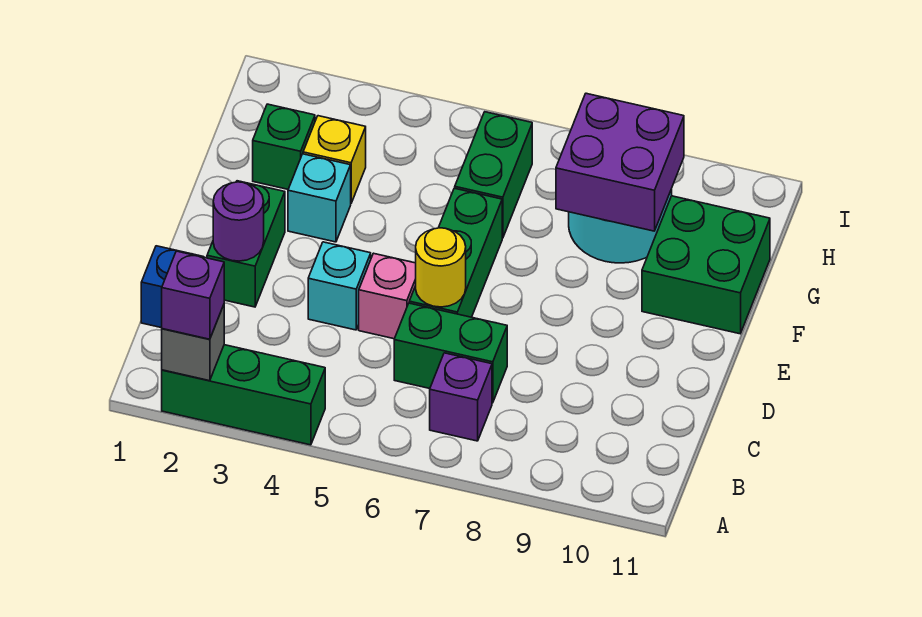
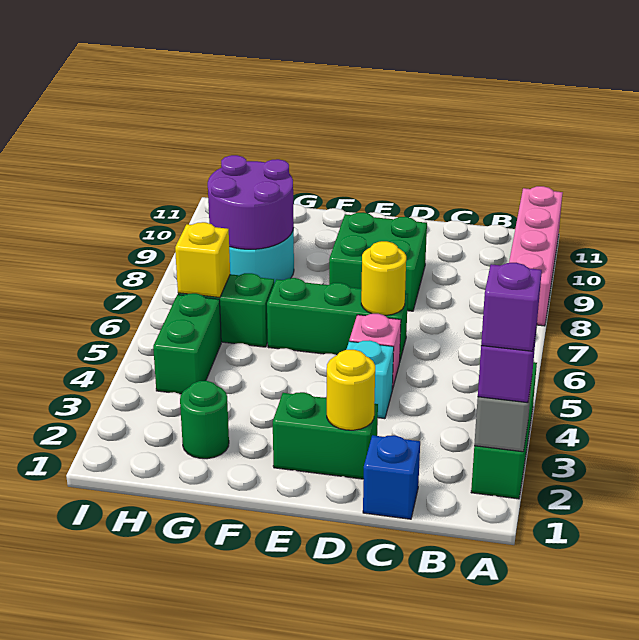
none -> pink 1x4 brick [509,186,563,326]
purple 1x1 brick [430,353,492,441] -> purple 1x1 brick moved to [481,263,542,351]
green 1x2 brick [394,303,507,403] -> green 1x2 brick moved to [153,293,221,394]
purple 1x1 round brick [213,182,264,261] -> yellow 1x1 round brick [327,349,375,430]
cyan 1x1 brick [288,154,351,242] -> none
green 2x2 brick [642,196,770,334] -> green 2x2 brick moved to [329,212,427,311]
green 1x1 brick [253,104,315,189] -> green 1x1 round brick [180,381,229,459]
yellow 1x1 brick [303,116,366,203] -> yellow 1x1 brick moved to [175,222,230,298]
purple 2x2 brick [556,93,684,231] -> purple 2x2 round brick [208,155,294,249]

